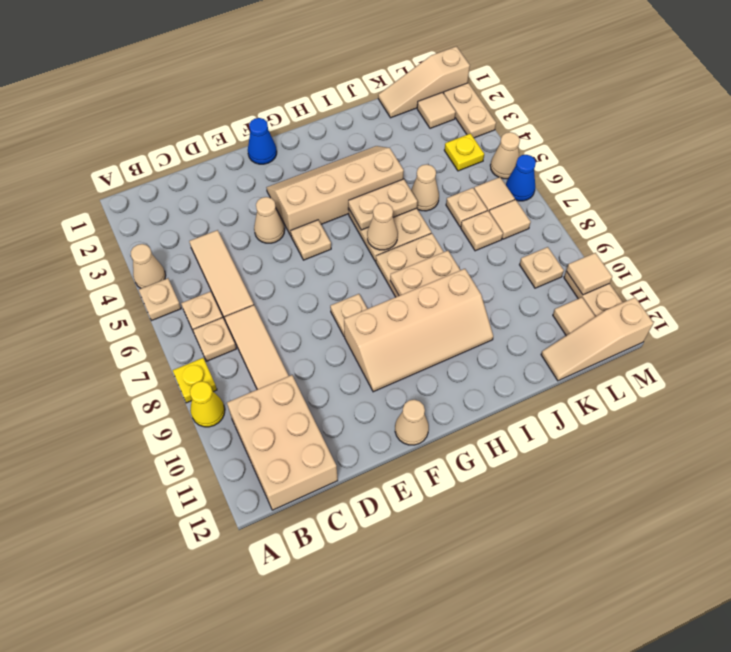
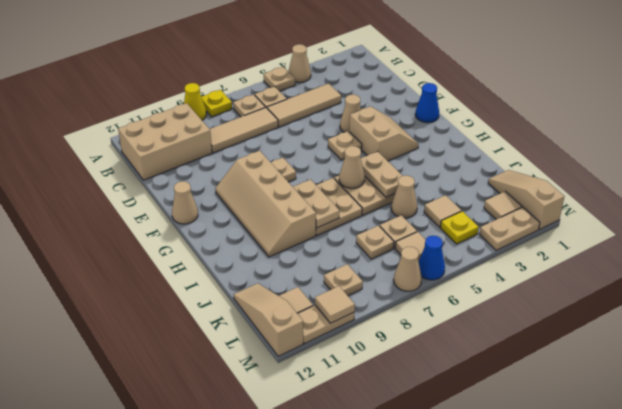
tan 2x4 slope [266,146,404,235] -> tan 2x2 slope [349,106,419,161]
tan 1x1 tile [489,200,531,239] -> tan 1x1 tile moved to [424,195,461,227]
tan 1x1 cone [490,132,520,179] -> tan 1x1 cone moved to [394,247,422,291]

